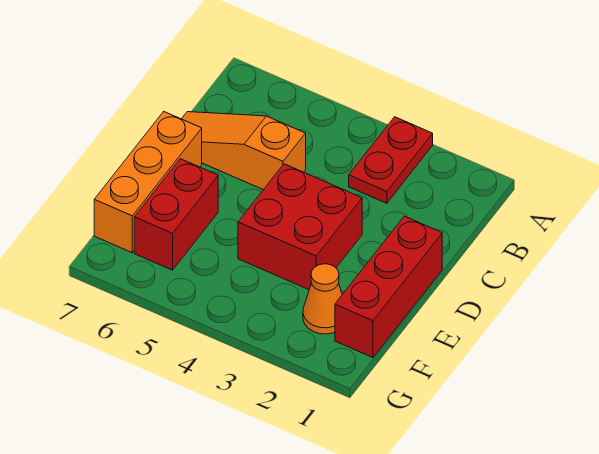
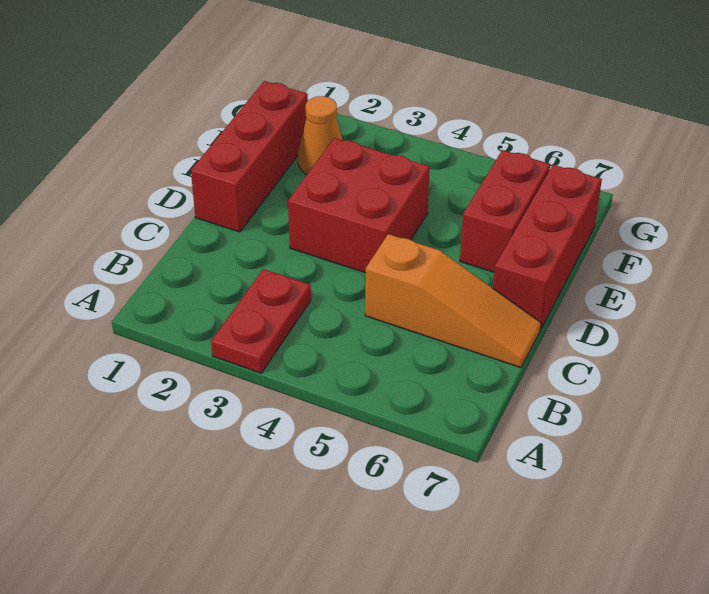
orange 1x3 brick [94,112,202,253] -> red 1x3 brick [493,165,602,329]

